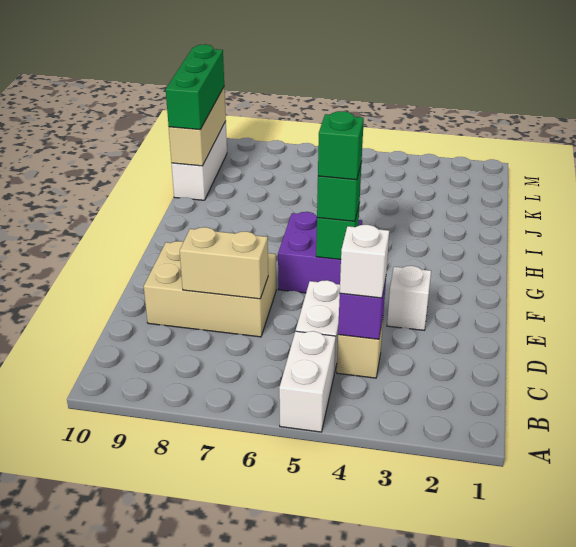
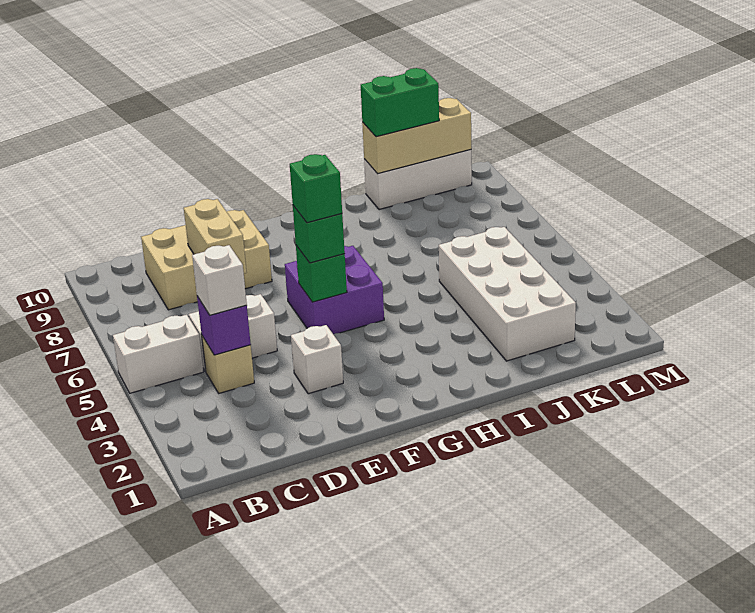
tan 2x3 brick [144,241,276,337] -> tan 2x3 brick turned to [141,210,272,310]
none -> white 2x4 brick [439,227,576,361]
green 1x3 brick [166,44,224,130] -> green 1x2 brick [361,68,439,137]

